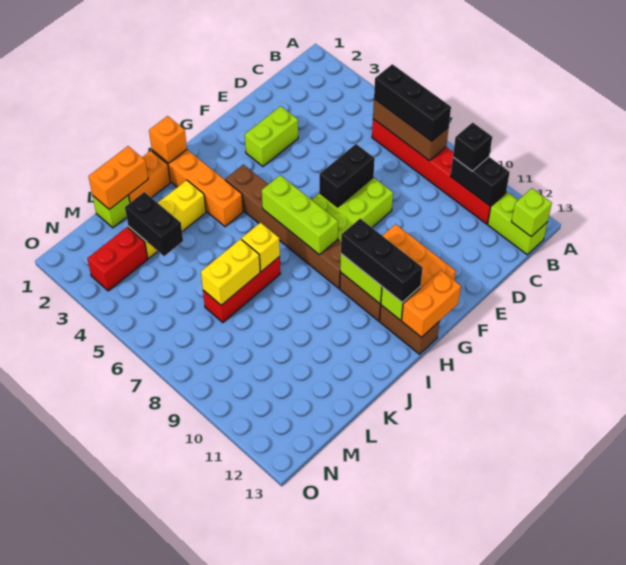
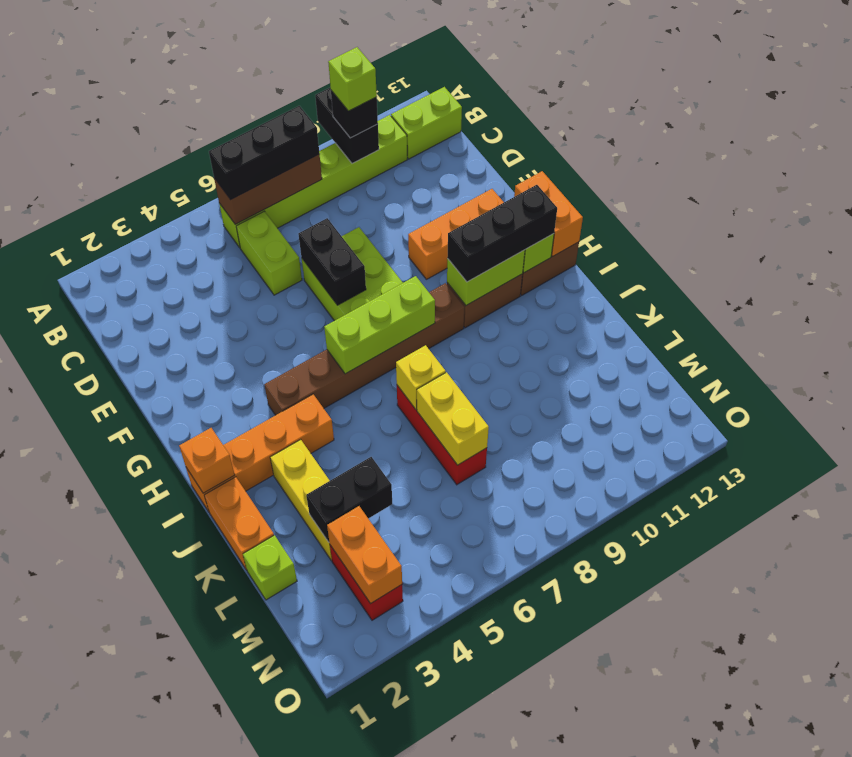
red 1x6 brick [372,119,506,224] -> lime 1x6 brick [219,115,407,248]
black 1x2 brick [451,157,510,206] -> black 1x2 brick turned to [315,87,379,164]
lime 1x1 brick [511,188,552,236] -> lime 1x1 brick moved to [328,47,377,111]
lime 1x2 brick [245,106,298,166] -> lime 1x2 brick moved to [236,211,302,295]
orange 1x2 brick [89,146,148,209] -> orange 1x2 brick moved to [327,506,402,603]

